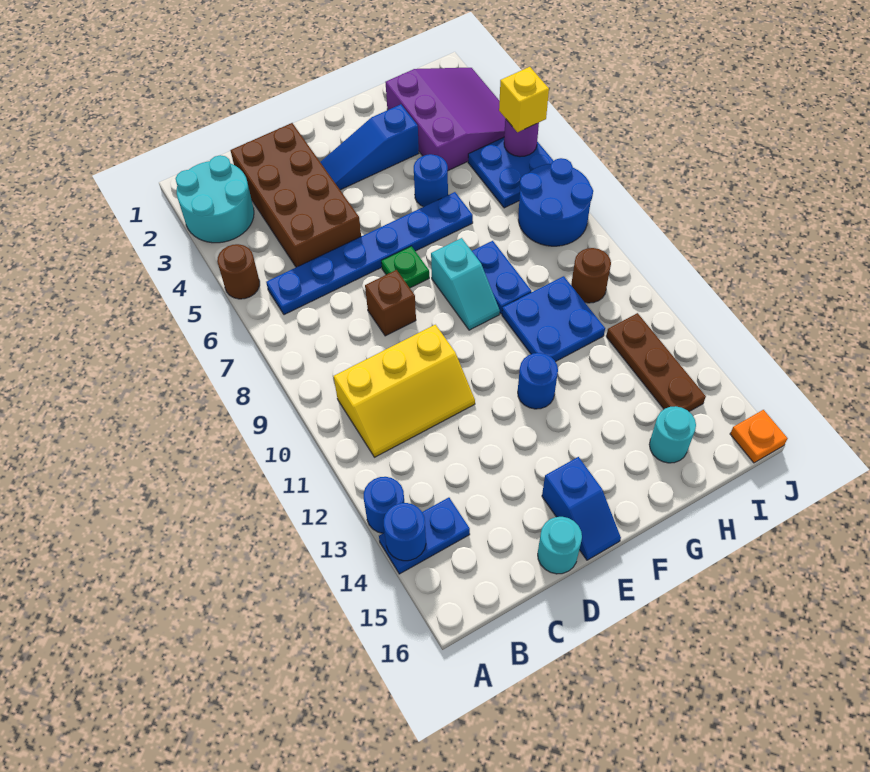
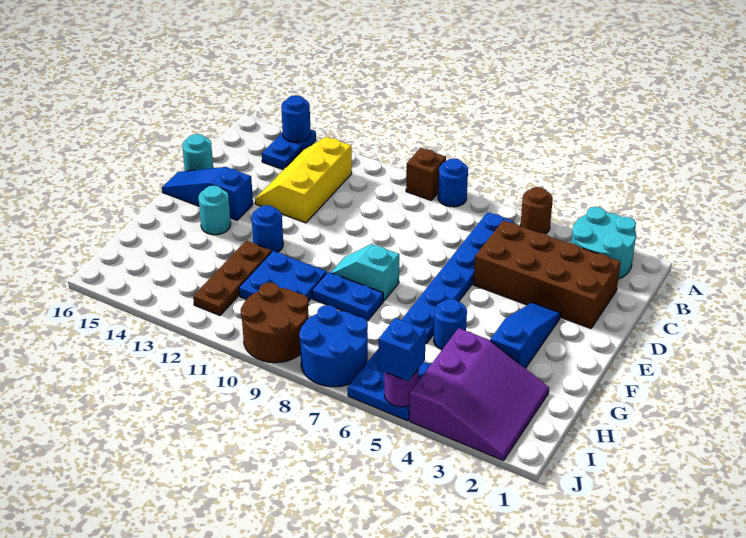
blue 1x1 round brick [364,477,405,533] -> blue 1x1 round brick moved to [438,158,468,207]
yellow 2x3 slope [334,325,475,457] -> yellow 2x3 slope moved to [255,137,352,223]
brown 1x1 brick [365,270,416,336] -> brown 1x1 brick moved to [406,148,446,201]
green 1x1 plate [381,246,429,288] -> none
blue 1x2 slope [542,457,621,560] -> blue 1x3 slope [162,167,253,221]
purple 3x3 slope [385,68,505,171] -> purple 3x3 slope turned to [409,328,549,461]
cyan 1x1 round brick [649,406,696,463] -> cyan 1x1 round brick moved to [198,186,231,235]
brown 1x1 round brick [571,248,611,303] -> brown 2x2 round brick [241,282,309,363]
brown 1x3 plate [606,313,706,411] -> brown 1x3 plate turned to [193,240,272,315]
yellow 1x1 brick [499,67,549,132] -> blue 1x1 brick [378,318,426,381]
orange 1x1 plate [730,410,788,463] -> none

